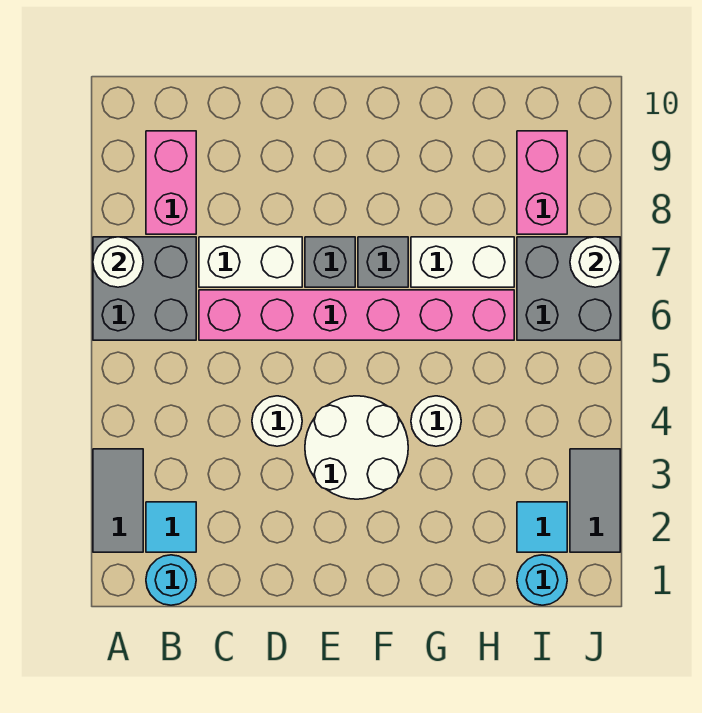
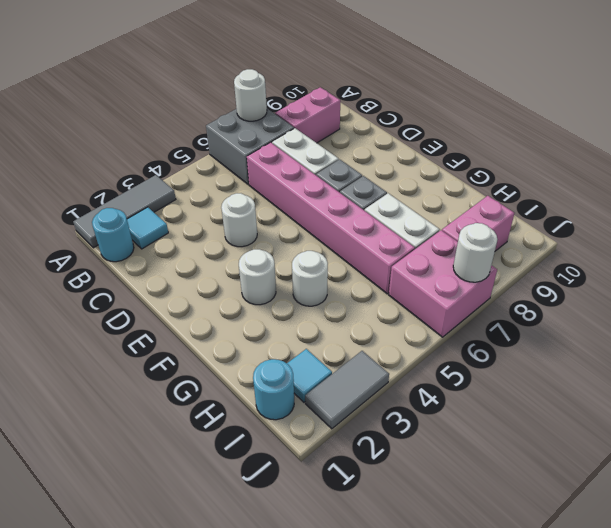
grey 1x2 tile [93,449,143,552] -> grey 1x3 tile [73,175,176,248]
white 2x2 round brick [305,396,408,499] -> white 1x1 round brick [239,249,276,305]
grey 2x2 brick [517,237,620,340] -> pink 2x2 brick [389,230,497,337]

